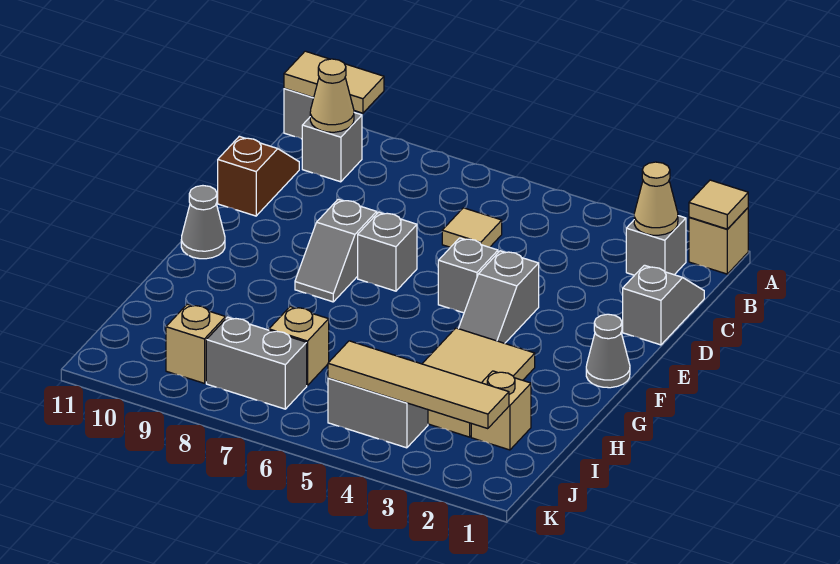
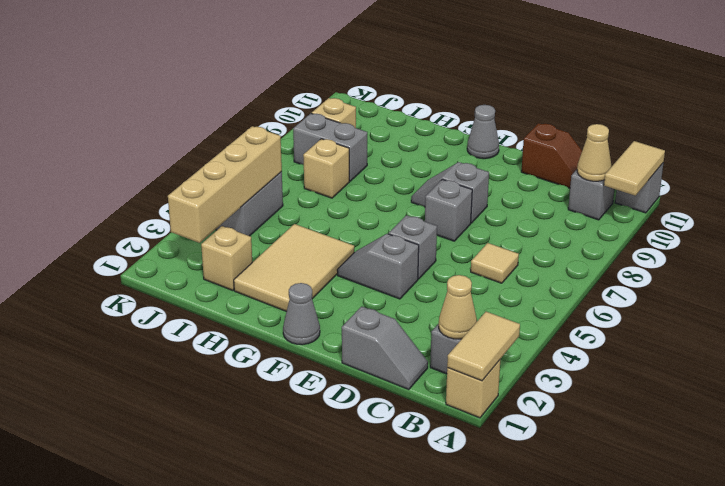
tan 1x1 tile [689,180,748,229] -> tan 1x2 tile [447,312,520,381]
tan 2x3 tile [422,328,535,437] -> tan 2x3 tile turned to [234,224,354,312]
tan 1x4 tile [328,341,509,429] -> tan 1x4 brick [168,126,282,243]
grey 1x2 brick [206,317,307,409] -> grey 1x2 brick turned to [293,113,367,181]

